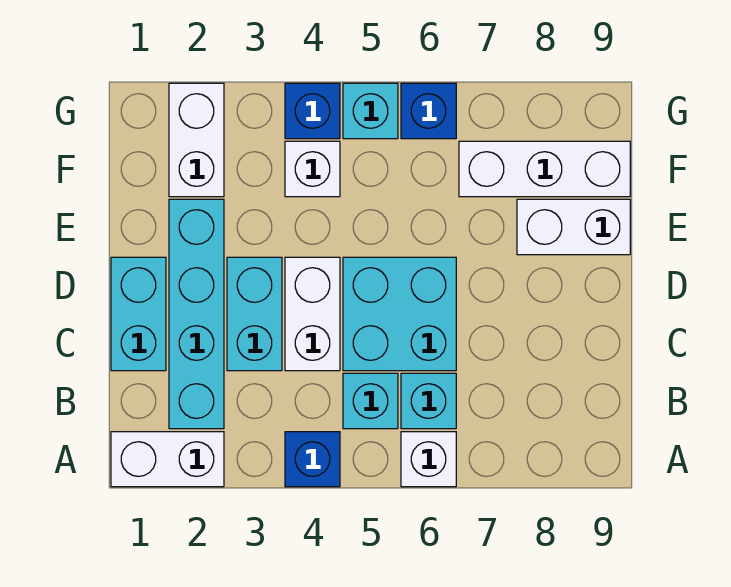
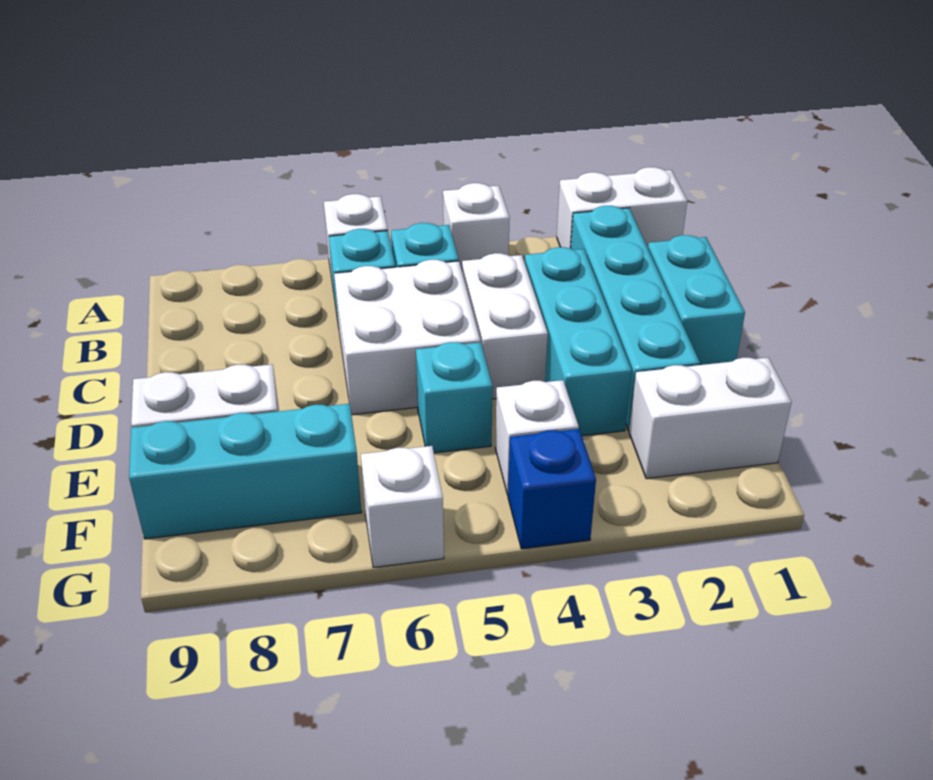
blue 1x1 brick [285,432,340,487] -> white 1x1 brick [443,183,510,270]
cyan 1x2 brick [227,257,282,371] -> cyan 1x3 brick [525,247,632,436]
cyan 2x2 brick [343,257,456,371] -> white 2x2 brick [334,260,480,415]
white 1x2 brick [169,83,224,197] -> white 1x2 brick turned to [629,358,792,479]
white 1x3 brick [459,141,630,197] -> cyan 1x3 brick [129,404,362,539]
cyan 1x1 brick [343,83,398,139] -> cyan 1x1 brick moved to [416,342,493,453]
blue 1x1 brick [401,83,456,139] -> white 1x1 brick [361,446,444,568]

